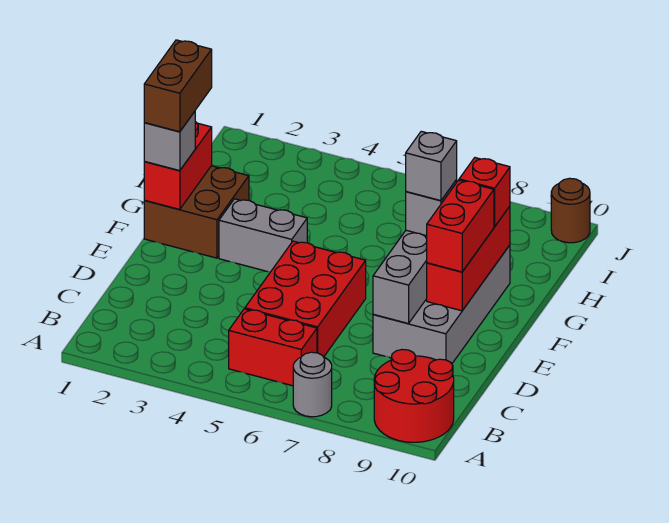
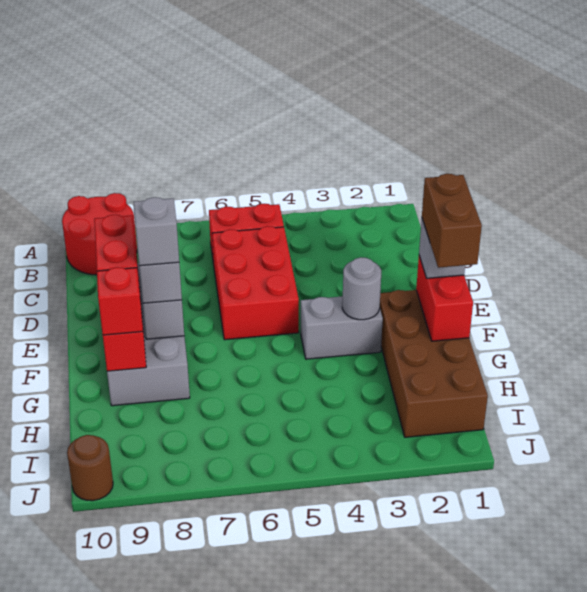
grey 1x1 round brick [293,352,332,417] -> grey 1x1 round brick moved to [342,257,381,320]
brown 2x2 brick [144,166,249,258] -> brown 2x4 brick [380,290,488,437]

